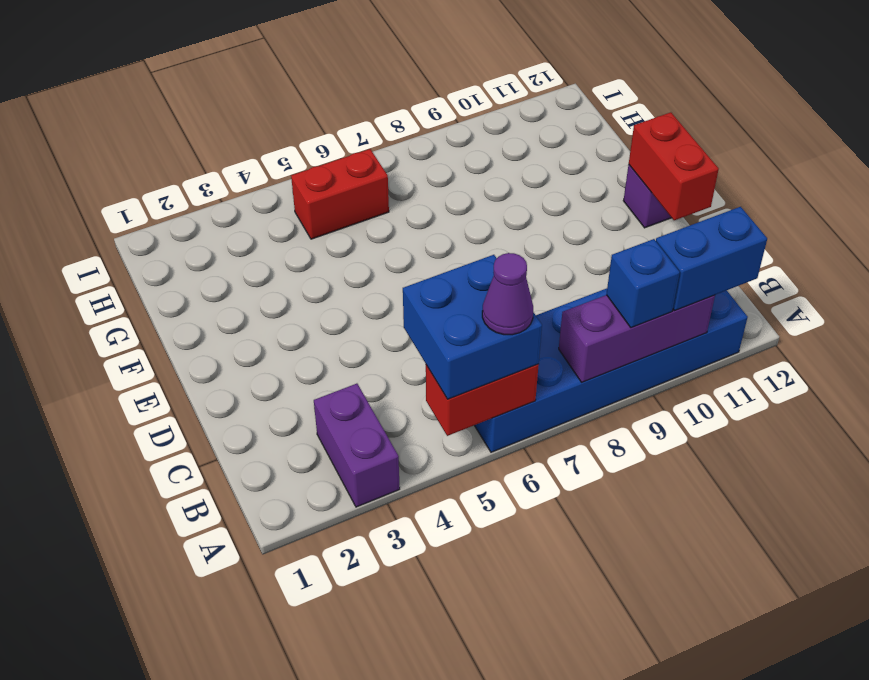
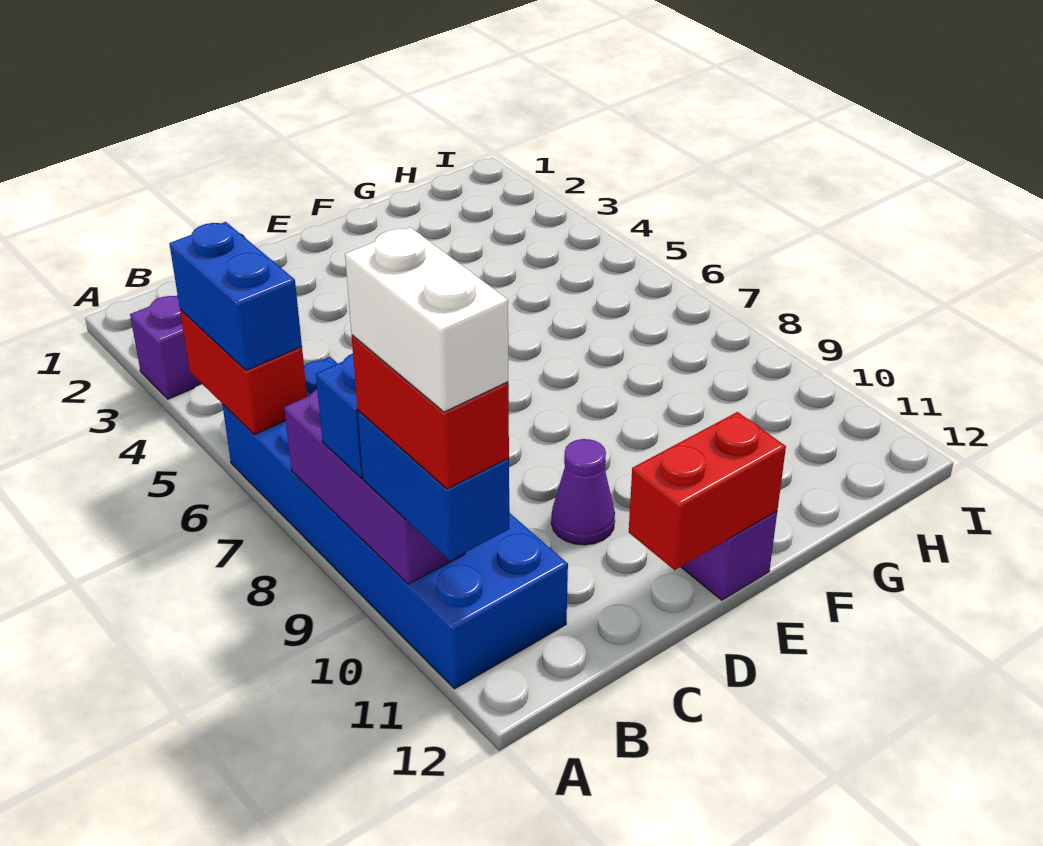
blue 2x2 brick [403,255,542,399] -> blue 1x2 brick [169,222,302,370]
purple 1x1 cone [482,253,533,335] -> purple 1x1 cone moved to [551,439,615,545]
none -> white 1x2 brick [345,227,508,412]
red 1x2 brick [291,149,389,239] -> red 1x2 brick moved to [352,335,509,489]

